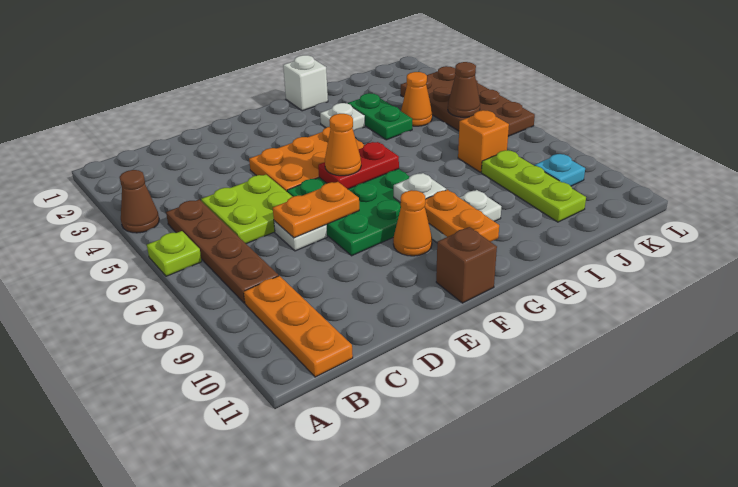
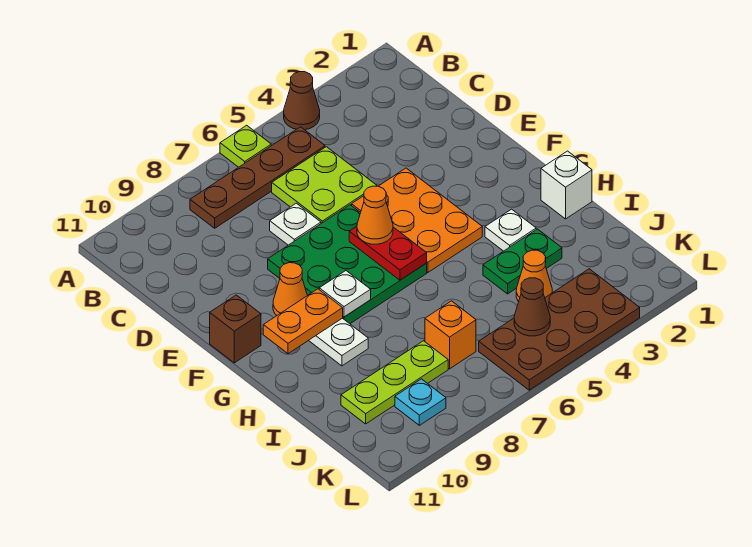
orange 1x3 plate [244,276,353,377] -> none
orange 1x2 plate [273,182,359,238] -> none

